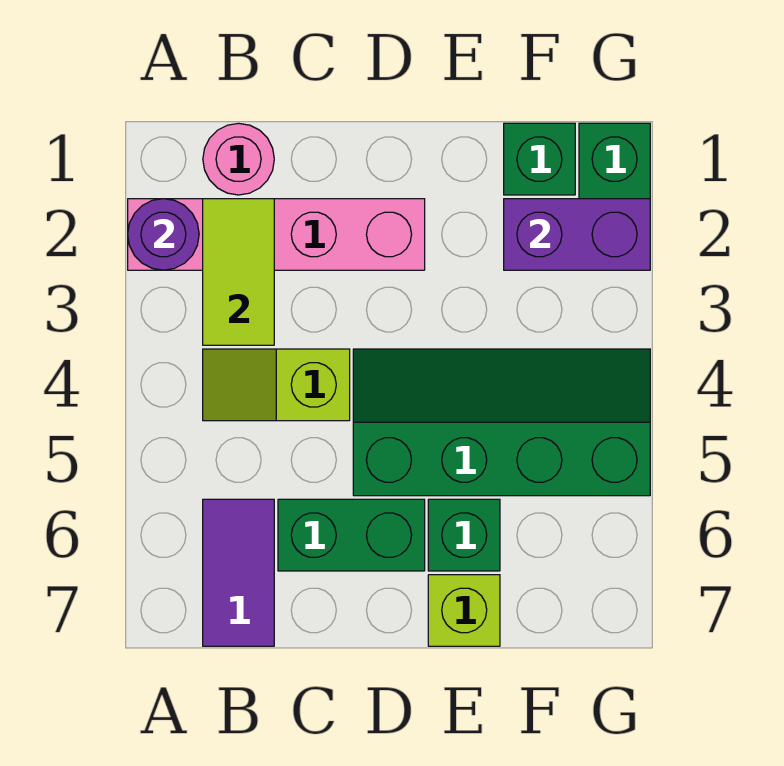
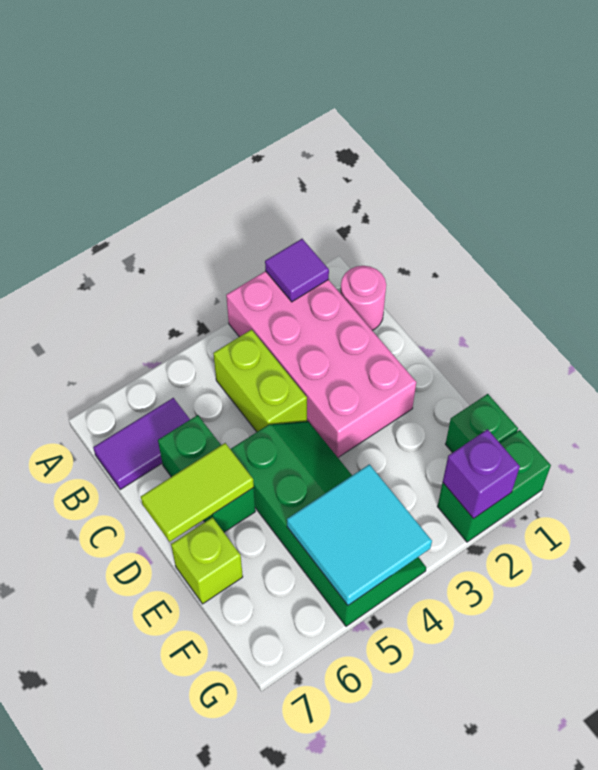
pink 1x4 brick [128,199,425,270] -> pink 2x4 brick [226,271,416,457]
purple 1x1 round brick [128,199,199,270] -> purple 1x1 tile [265,239,329,302]
lime 1x2 tile [203,199,274,345] -> lime 1x2 tile moved to [141,443,254,542]
lime 1x2 slope [203,349,350,421] -> lime 1x2 brick [213,330,307,432]
green 1x1 brick [428,499,500,571] -> none
purple 1x2 brick [504,199,650,270] -> purple 1x1 brick [443,429,520,519]
none -> cyan 2x2 tile [287,464,432,605]

